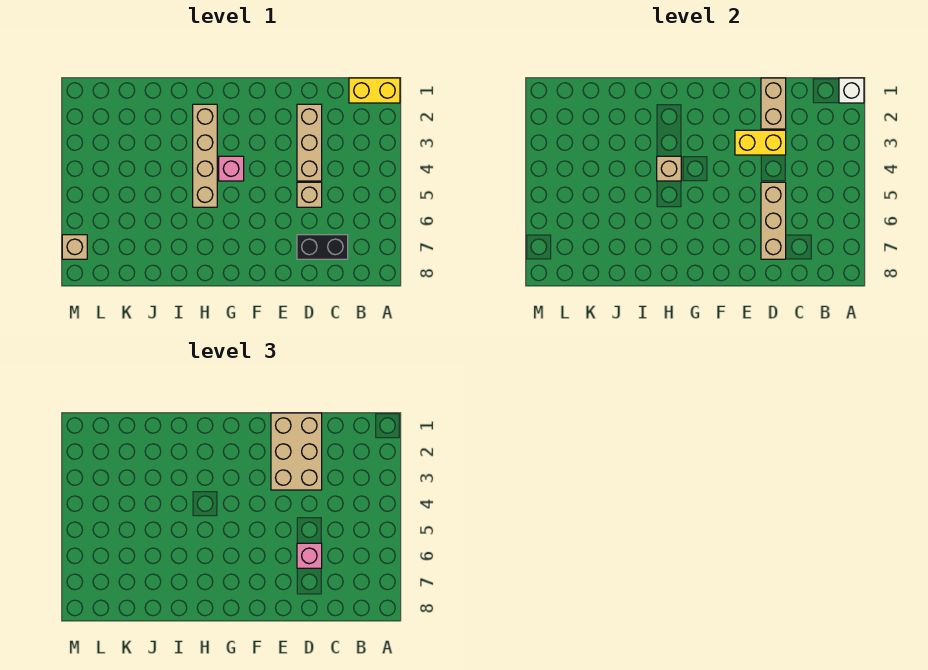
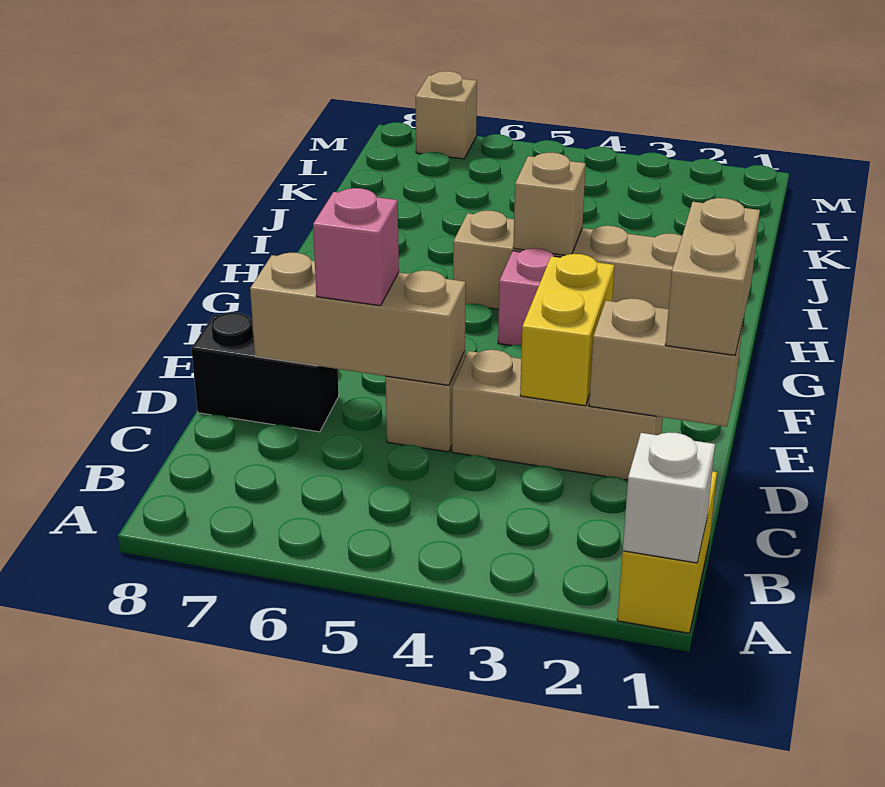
black 1x2 brick [297,235,348,259] -> black 1x2 brick turned to [191,313,339,432]
tan 2x3 brick [271,413,322,490] -> tan 1x2 brick [665,198,760,355]

